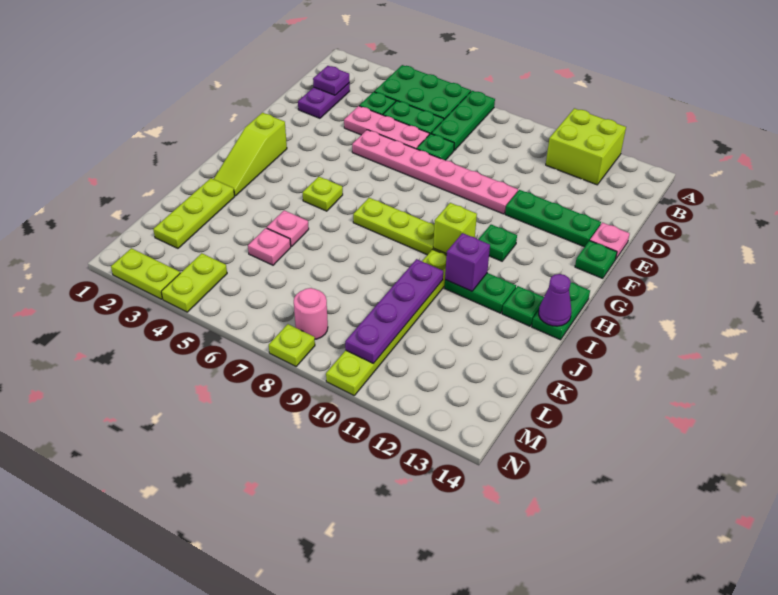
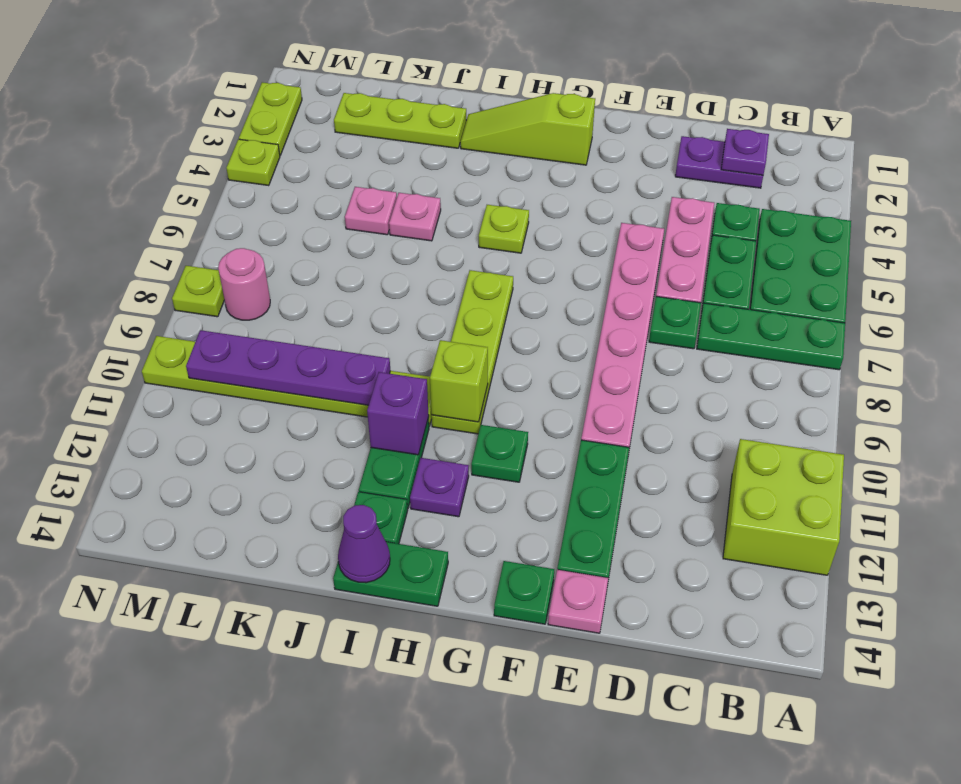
none -> purple 1x1 plate [410,458,469,517]
lime 1x2 plate [161,253,227,312] -> lime 1x1 plate [226,139,280,186]

